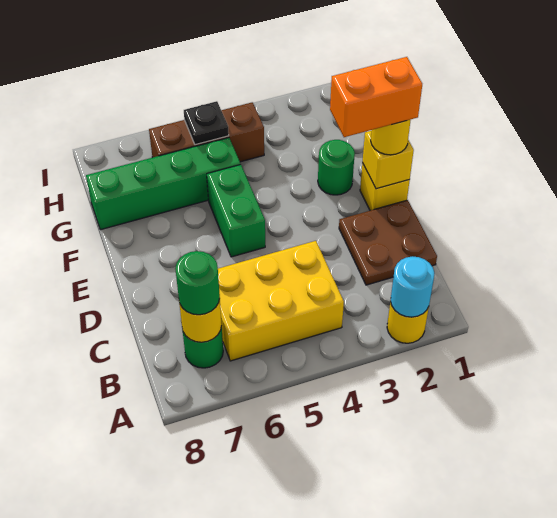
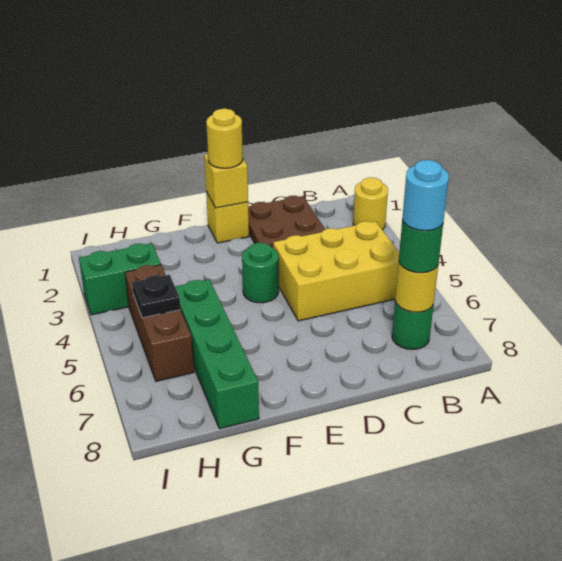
cyan 1x1 round brick [391,256,434,317] -> cyan 1x1 round brick moved to [402,160,449,231]
yellow 2x3 brick [218,241,344,361] -> yellow 2x3 brick turned to [273,221,399,321]
orange 1x2 brick [330,57,422,137] -> none
green 1x2 brick [207,164,265,257] -> green 1x2 brick moved to [79,243,161,315]
green 1x1 round brick [318,140,355,195] -> green 1x1 round brick moved to [242,243,279,303]

